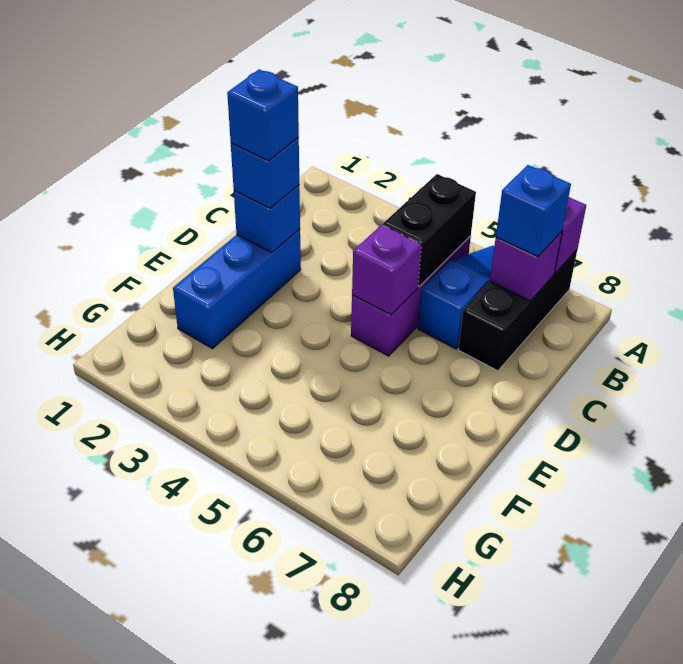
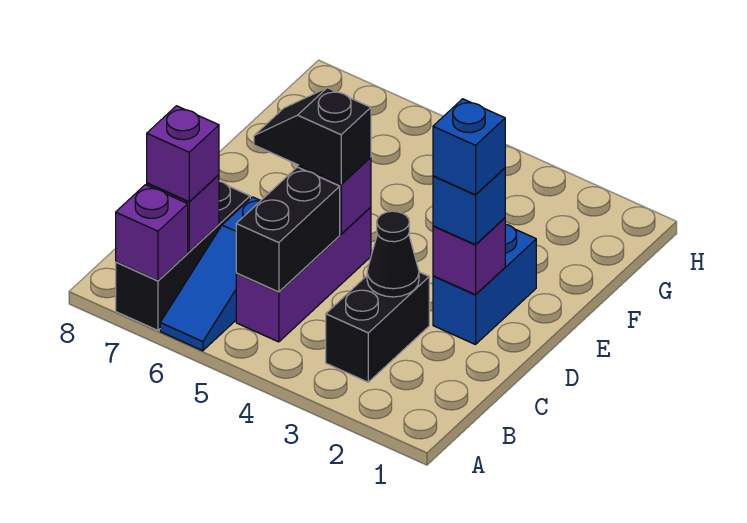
none -> black 1x2 brick [326,272,429,382]
blue 1x1 brick [496,165,571,257] -> purple 1x1 brick [147,106,219,202]
none -> black 1x1 cone [367,211,419,297]
blue 1x3 brick [173,229,301,349] -> blue 1x2 brick [433,224,536,345]
blue 1x1 brick [234,185,300,253] -> purple 1x1 brick [433,218,505,295]
none -> black 1x2 slope [254,88,371,184]

